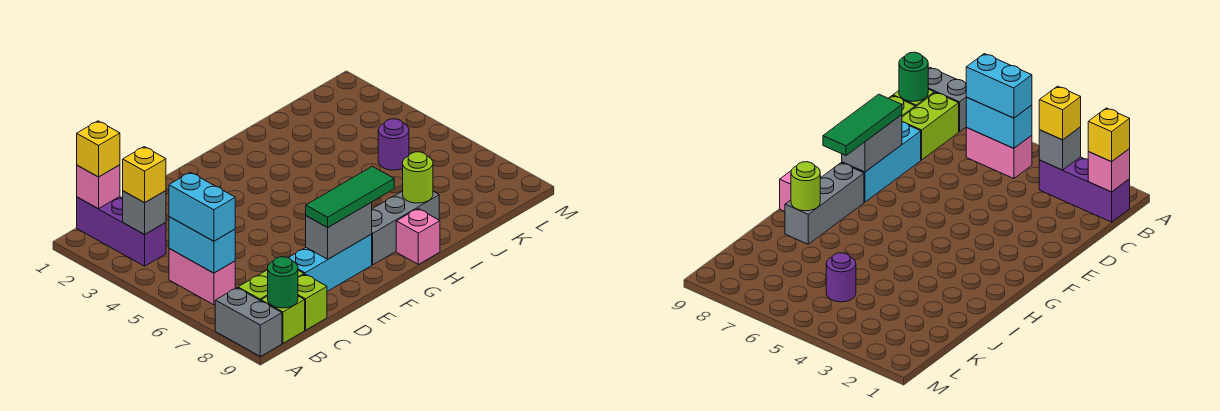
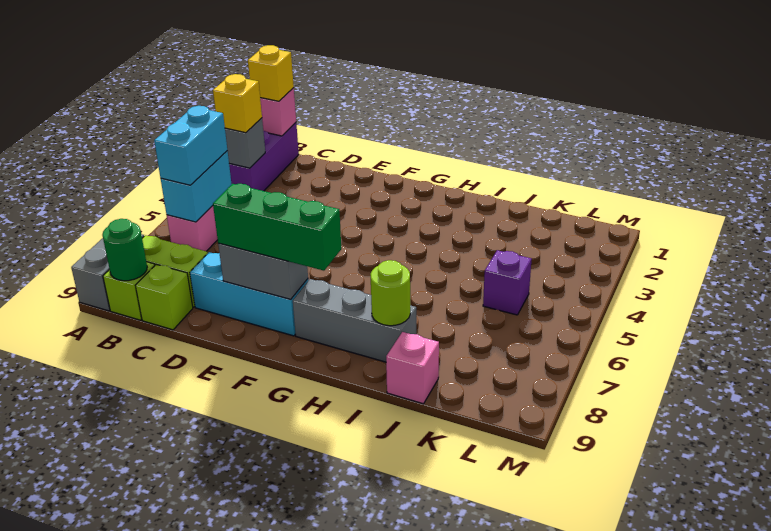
green 1x3 tile [306,166,394,228] -> green 1x3 brick [213,184,341,271]
pink 1x1 brick [396,209,440,264] -> pink 1x1 brick moved to [386,332,439,404]
purple 1x1 round brick [378,119,409,170] -> purple 1x1 brick [483,250,532,315]

